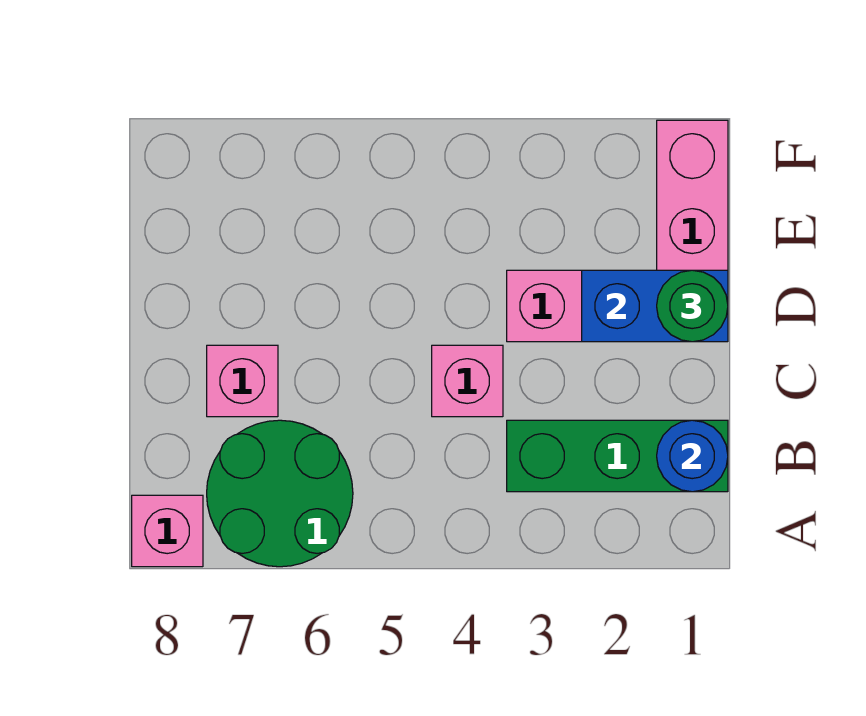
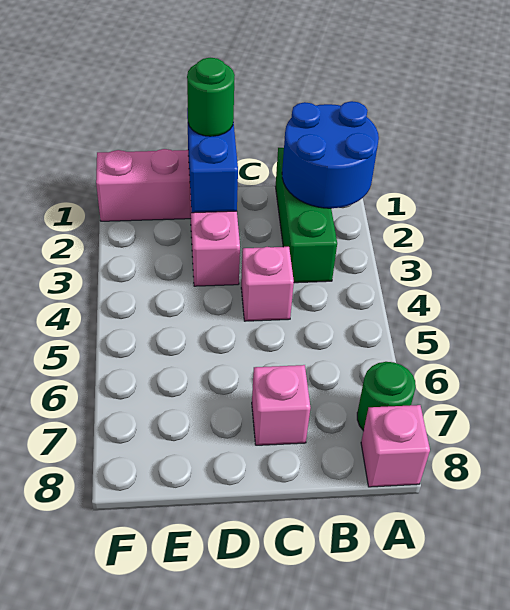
green 2x2 round brick [207,420,353,567] -> green 1x1 round brick [357,362,416,431]
blue 1x1 round brick [657,420,728,492] -> blue 2x2 round brick [282,101,379,208]

